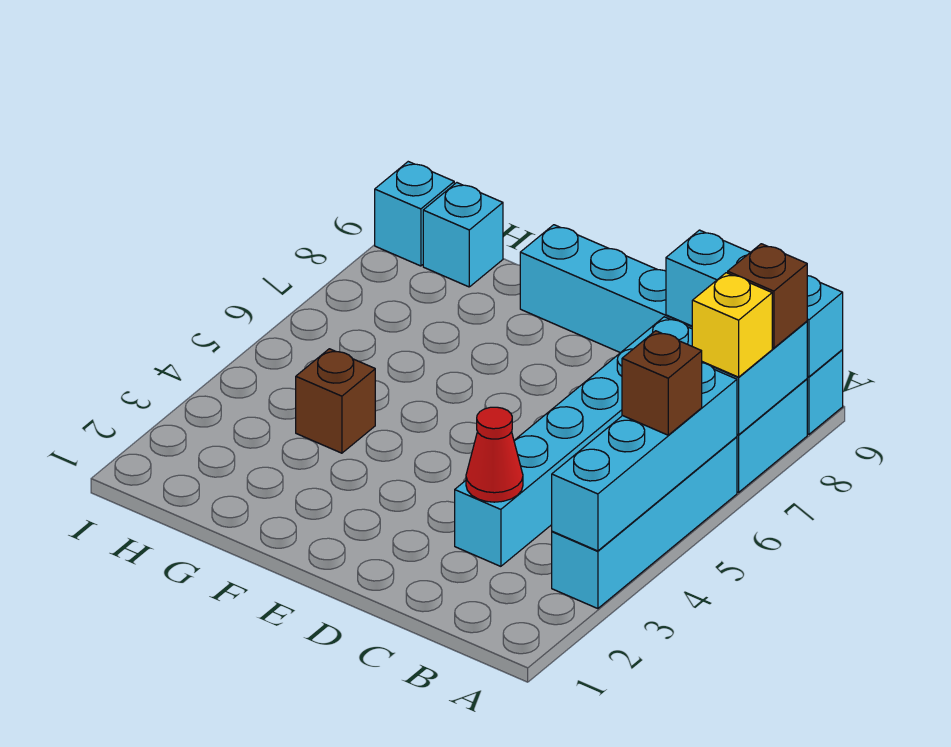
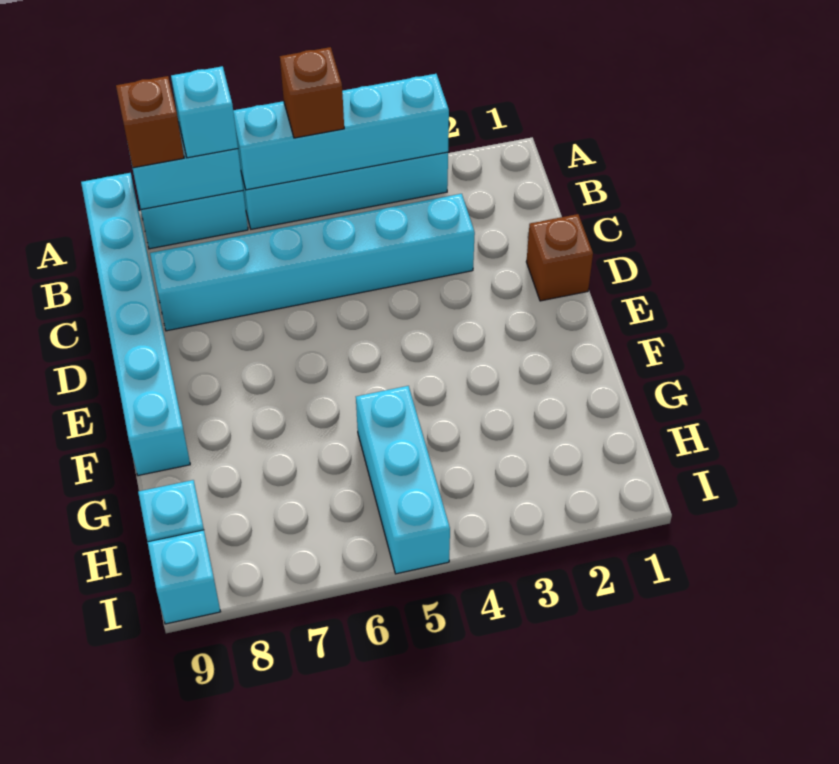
yellow 1x1 brick [692,273,772,377] -> cyan 1x1 brick [171,66,238,158]
cyan 1x3 brick [666,230,843,377] -> cyan 1x3 brick moved to [356,386,450,574]
red 1x1 cone [466,407,523,502] -> none
brown 1x1 brick [296,349,375,453] -> brown 1x1 brick moved to [526,214,593,301]

